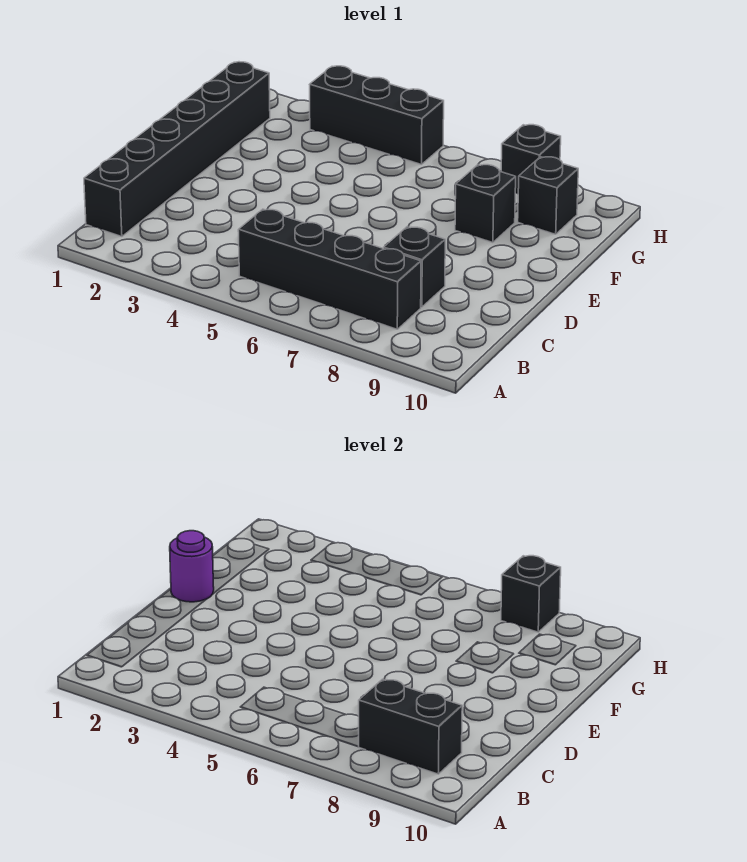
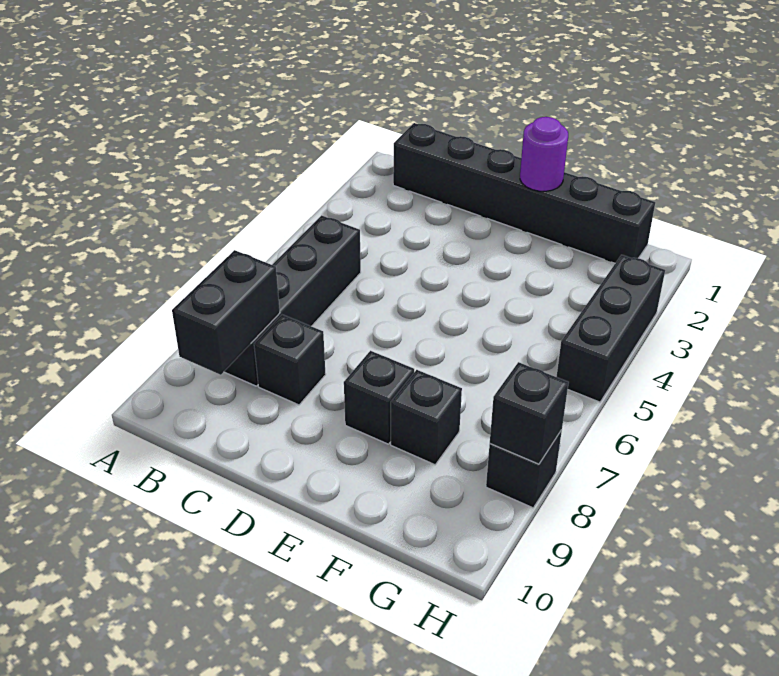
black 1x1 brick [518,157,578,234] -> black 1x1 brick moved to [344,351,414,444]

